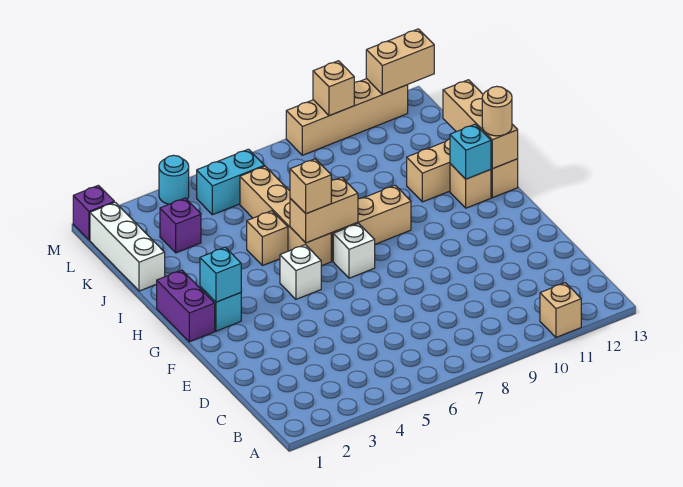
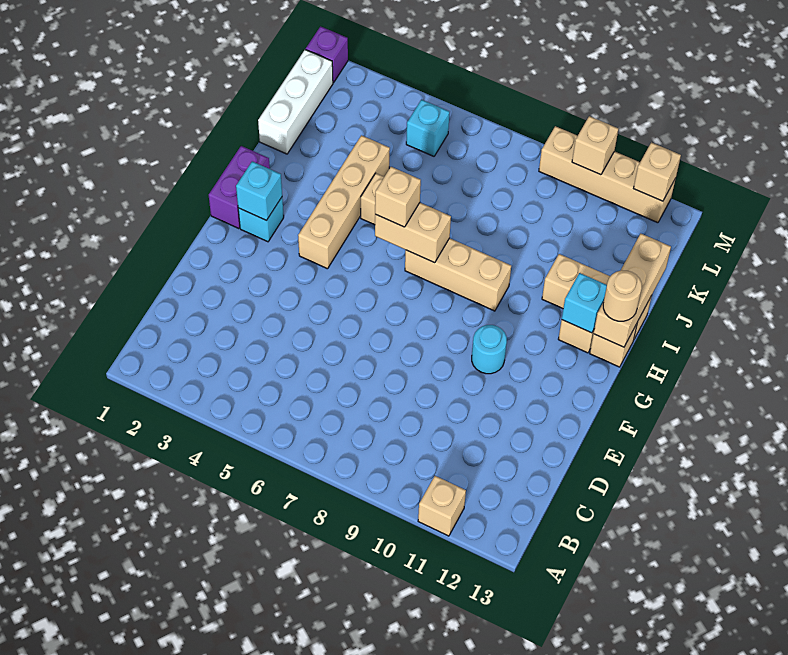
white 1x1 brick [280,245,321,299] -> none
white 1x1 brick [333,223,375,278] -> none
tan 1x4 brick [240,166,331,266] -> tan 1x4 brick moved to [298,135,390,269]
purple 1x1 brick [160,198,201,253] -> none
cyan 1x2 brick [197,149,264,215] -> cyan 1x1 brick [406,100,449,156]
cyan 1x1 round brick [159,155,189,204] -> cyan 1x1 round brick moved to [472,325,507,374]
tan 1x2 brick [366,29,434,94] -> tan 1x1 brick [633,142,681,201]

